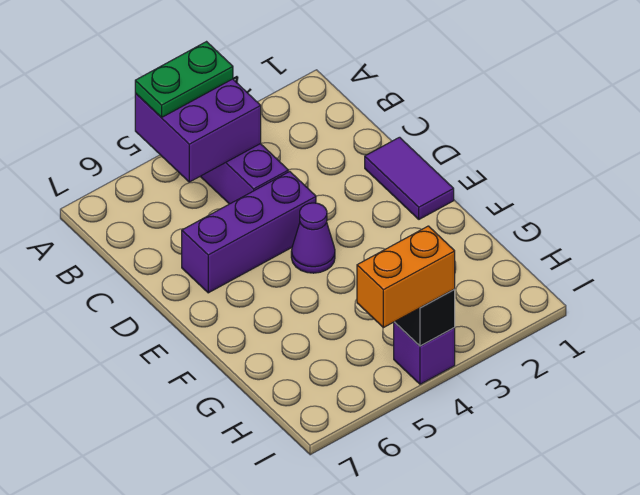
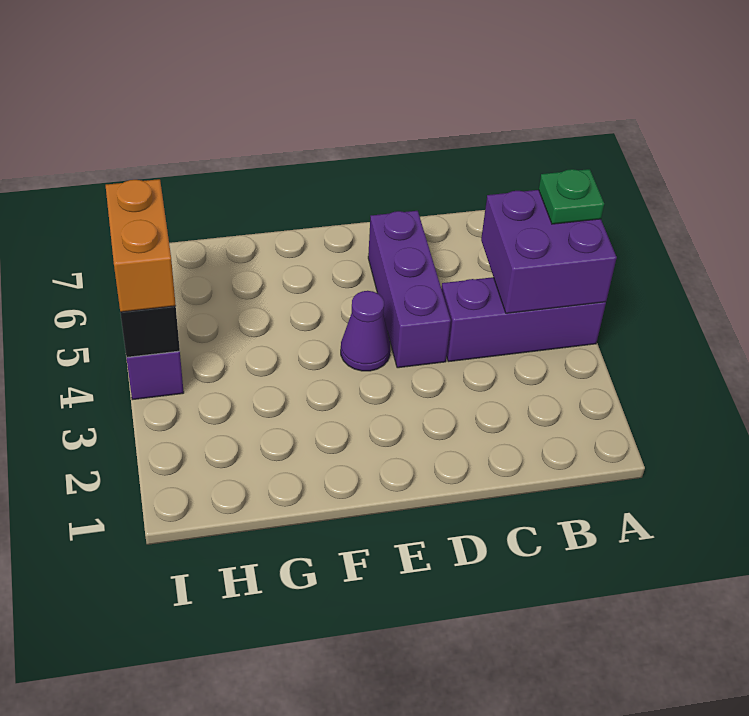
green 1x2 plate [135,42,233,118] -> green 1x1 plate [539,169,604,224]
purple 1x2 tile [365,137,454,219] -> none

